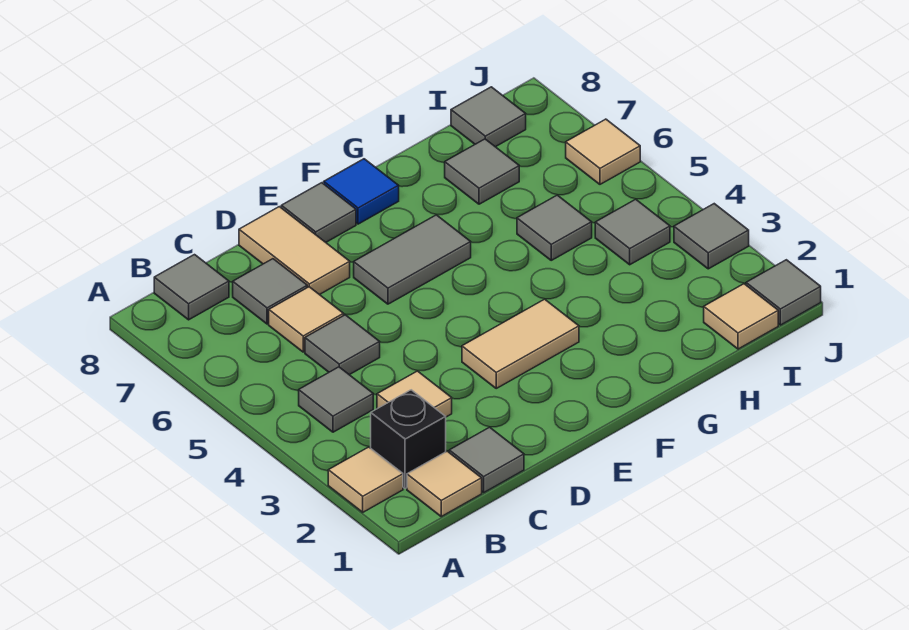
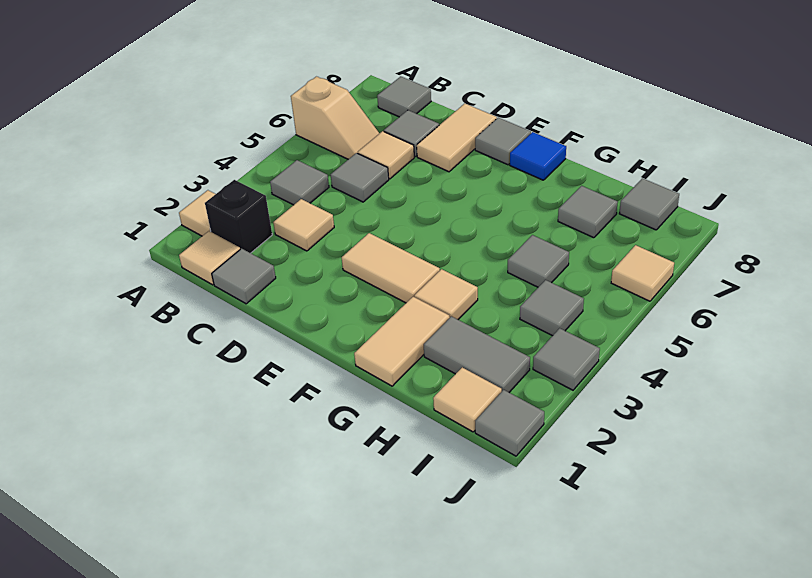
none -> tan 1x2 slope [291,77,380,159]
grey 1x2 tile [354,215,471,304] -> grey 1x2 tile moved to [424,316,530,392]
none -> tan 1x2 tile [354,297,450,386]
none -> tan 1x1 tile [414,269,478,320]

